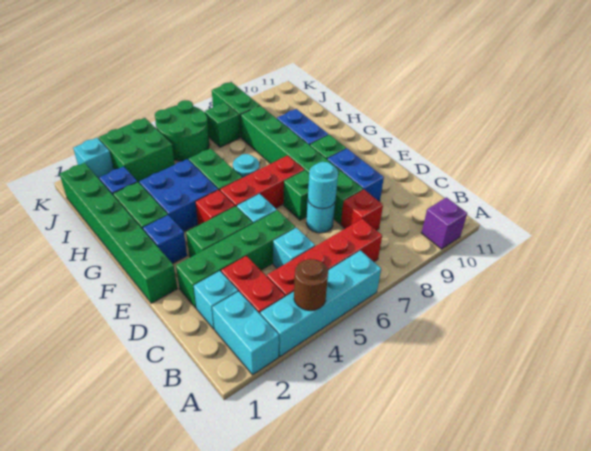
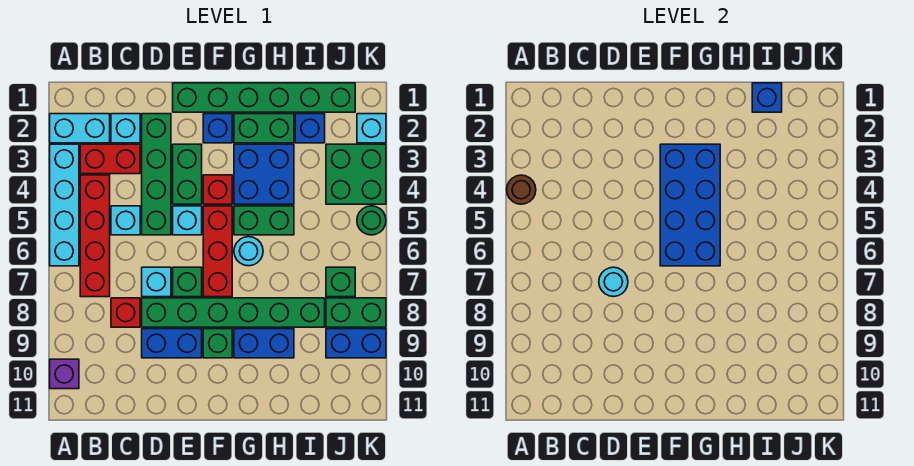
cyan 1x1 round brick [306,201,335,233] -> cyan 1x1 brick [142,267,171,297]
none -> blue 2x4 brick [660,144,720,266]
none -> blue 1x1 brick [752,83,782,112]
green 2x2 round brick [155,100,209,161] -> green 1x1 round brick [357,206,386,235]
none -> blue 1x2 brick [326,329,386,358]

